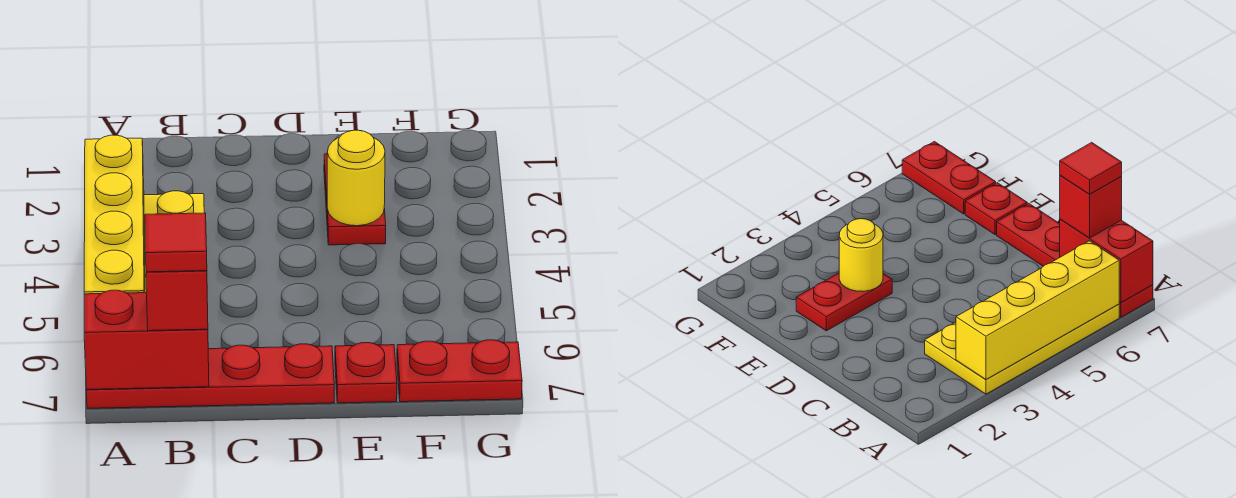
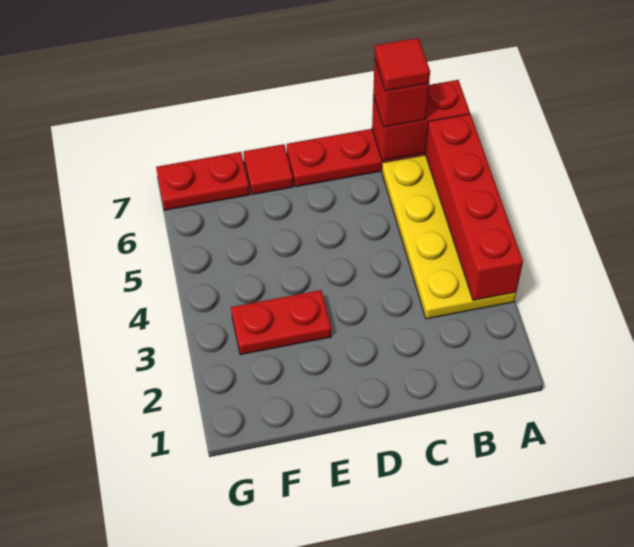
yellow 1x4 brick [84,135,145,294] -> red 1x4 brick [425,114,523,300]
red 1x2 plate [324,154,386,245] -> red 1x2 plate turned to [231,290,331,355]
yellow 1x1 round brick [327,130,385,226] -> none
red 1x1 plate [335,343,397,403] -> red 1x1 tile [243,144,293,195]

